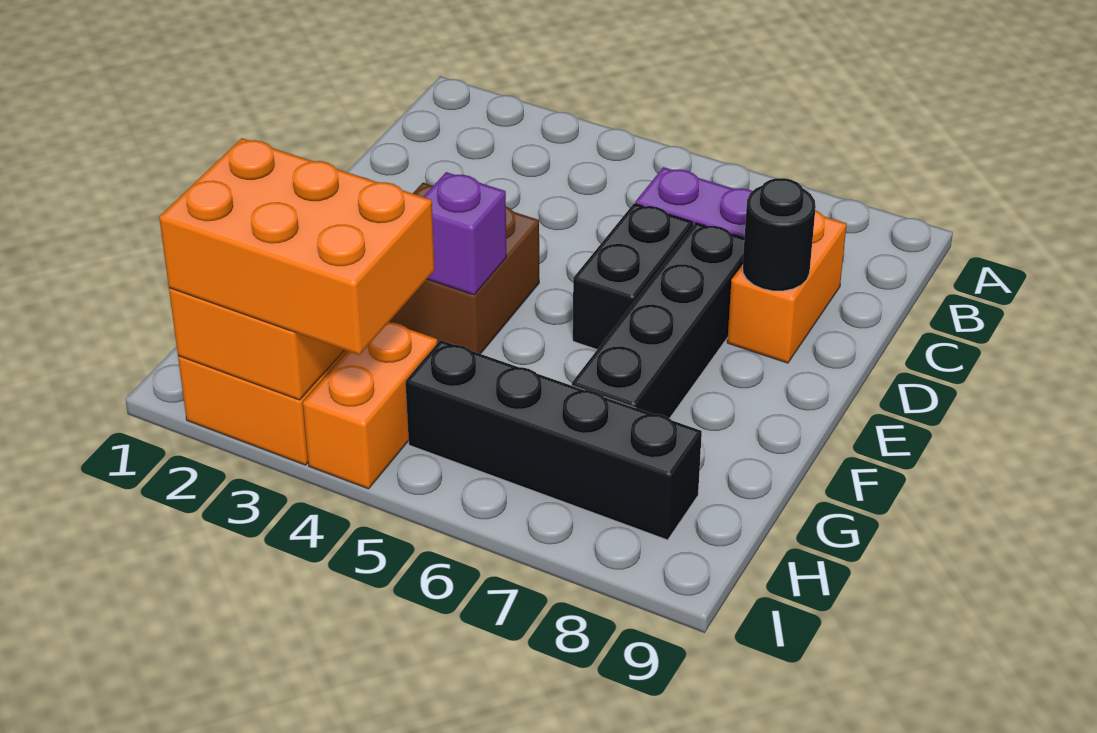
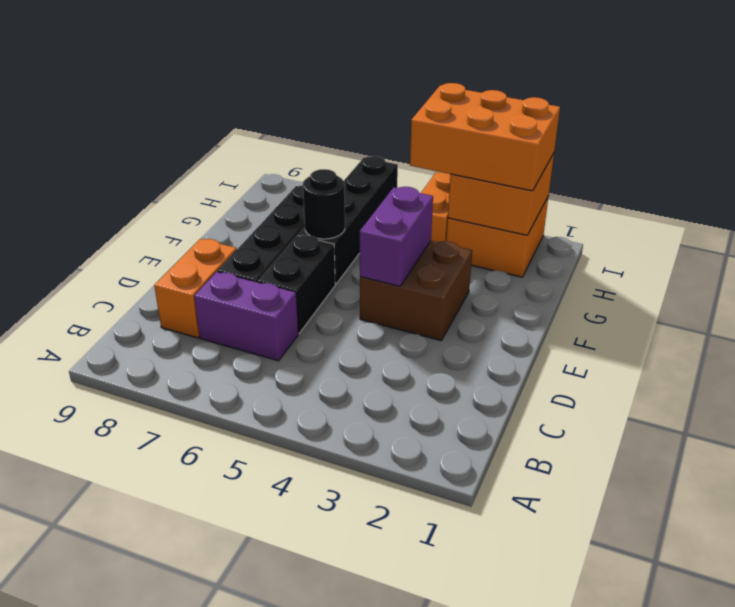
black 1x1 round brick [743,178,816,291] -> black 1x1 round brick moved to [303,169,345,239]
purple 1x1 brick [423,172,506,295] -> purple 1x2 brick [360,187,433,286]
black 1x4 brick [406,340,702,540] -> black 1x4 brick turned to [298,156,398,284]

